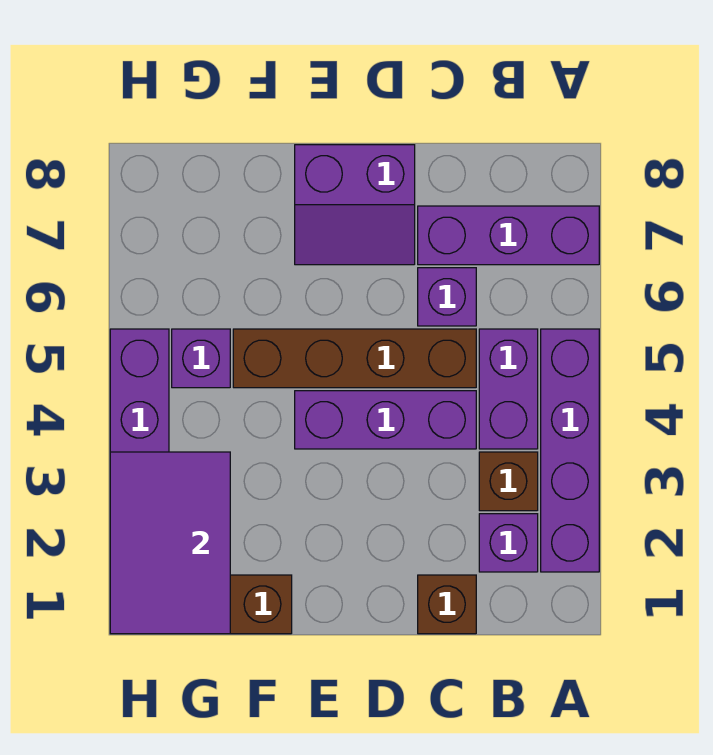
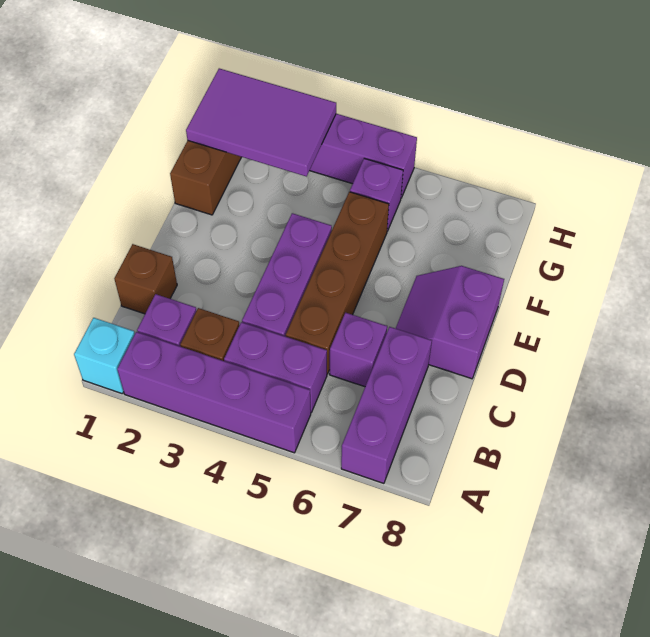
none -> cyan 1x1 brick [74,318,135,393]

